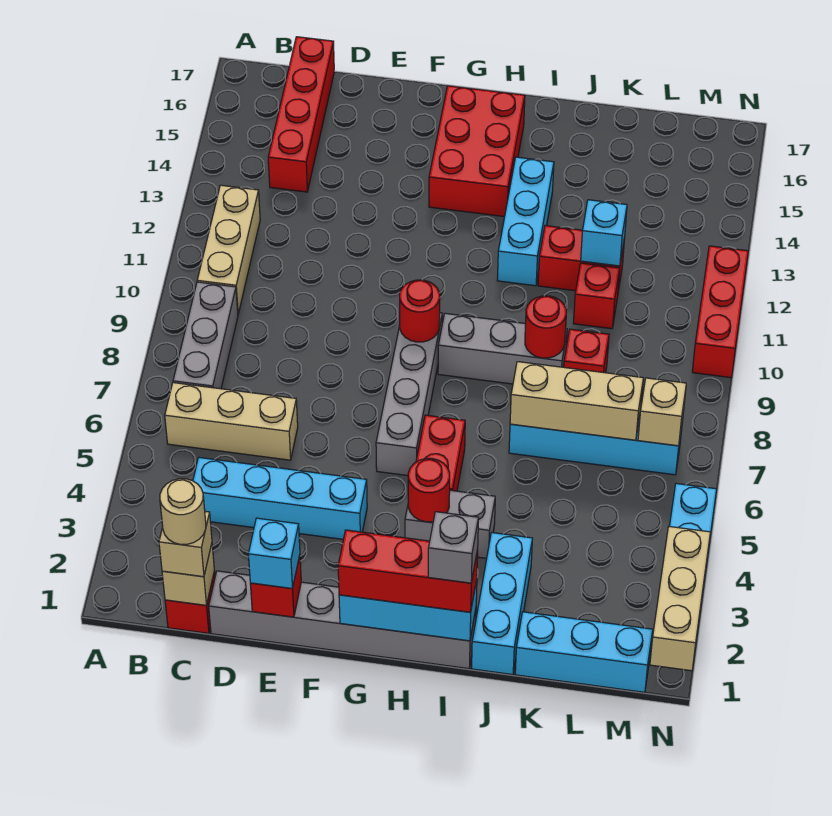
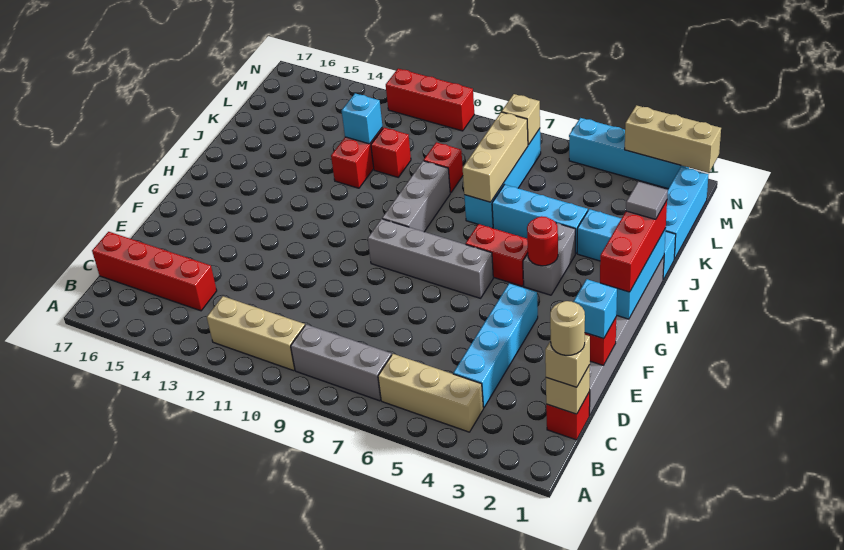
tan 1x3 brick [165,383,298,460] -> tan 1x3 brick turned to [378,354,483,432]
red 1x1 round brick [400,280,440,342] -> none
red 2x3 brick [429,86,525,217] -> none
grey 1x1 brick [428,512,479,583] -> grey 1x1 tile [626,182,668,219]
cyan 1x3 brick [497,157,554,286] -> cyan 1x3 brick moved to [492,185,588,254]
red 1x1 round brick [525,296,566,358] -> none

